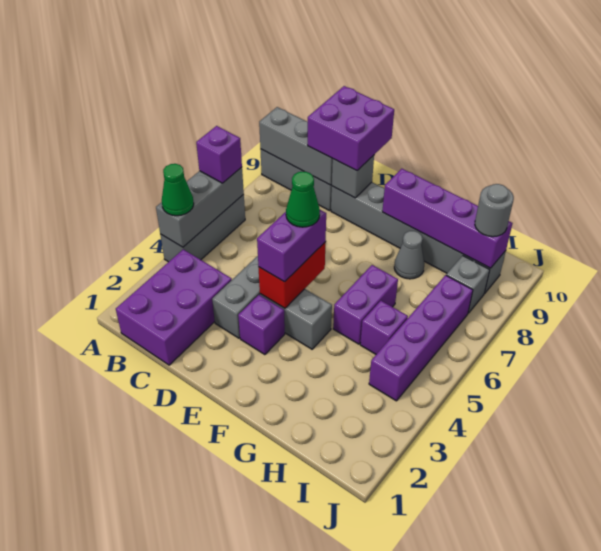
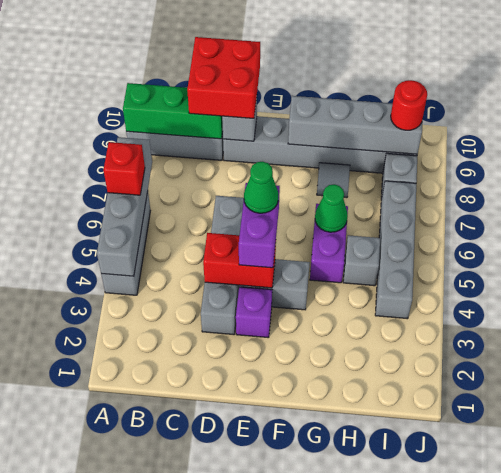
grey 1x3 brick [156,167,244,247] -> grey 1x4 brick [97,137,152,276]
green 1x1 cone [162,164,194,216] -> green 1x1 cone moved to [315,184,348,232]
purple 1x1 brick [196,126,242,183] -> red 1x1 brick [103,142,145,195]
grey 1x3 brick [259,107,333,185] -> green 1x3 brick [123,83,223,139]
purple 2x3 brick [116,249,232,365] -> none
purple 2x2 brick [308,86,394,171] -> red 2x2 brick [187,37,260,118]
red 1x2 brick [259,243,325,308] -> red 1x2 brick turned to [203,233,276,288]
purple 1x4 brick [382,169,512,268] -> grey 1x4 brick [288,96,423,154]
grey 1x1 cone [394,231,425,279] -> grey 1x1 tile [317,163,350,198]
purple 1x1 brick [360,301,408,354] -> grey 1x1 brick [343,235,380,286]
purple 1x4 brick [369,275,473,401] -> grey 1x4 brick [375,181,416,319]
grey 1x1 round brick [475,184,514,237] -> red 1x1 round brick [391,80,427,130]

